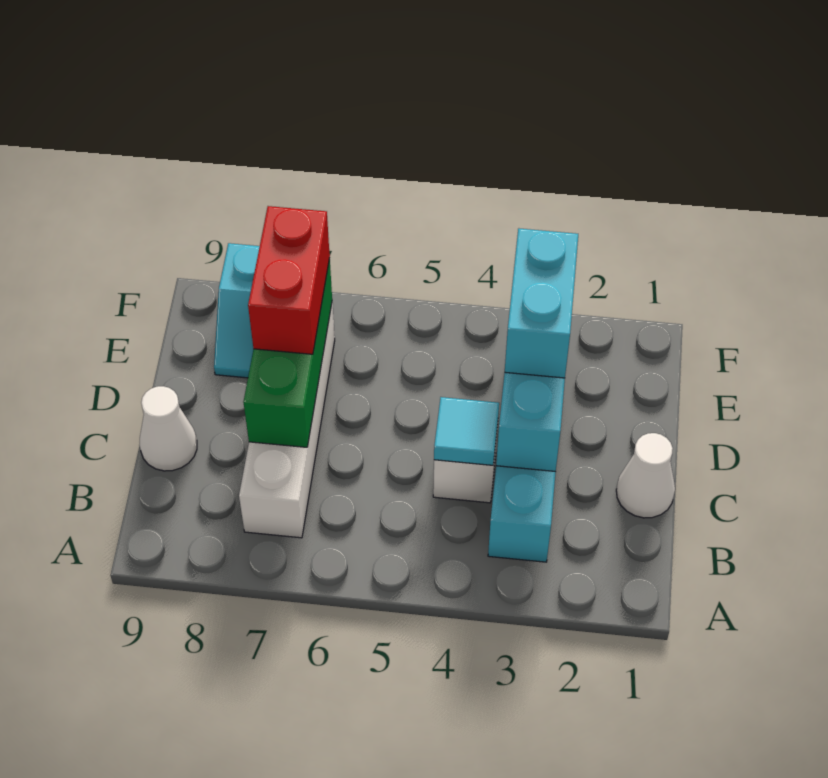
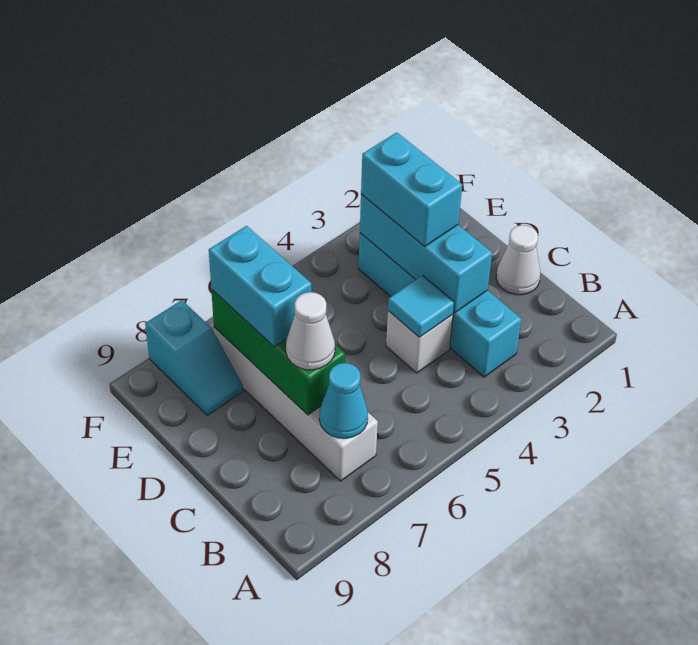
none -> cyan 1x1 cone [319,363,368,438]
white 1x1 cone [139,386,197,471] -> white 1x1 cone moved to [286,292,335,370]
red 1x2 brick [248,206,330,354] -> cyan 1x2 brick [209,226,311,347]

